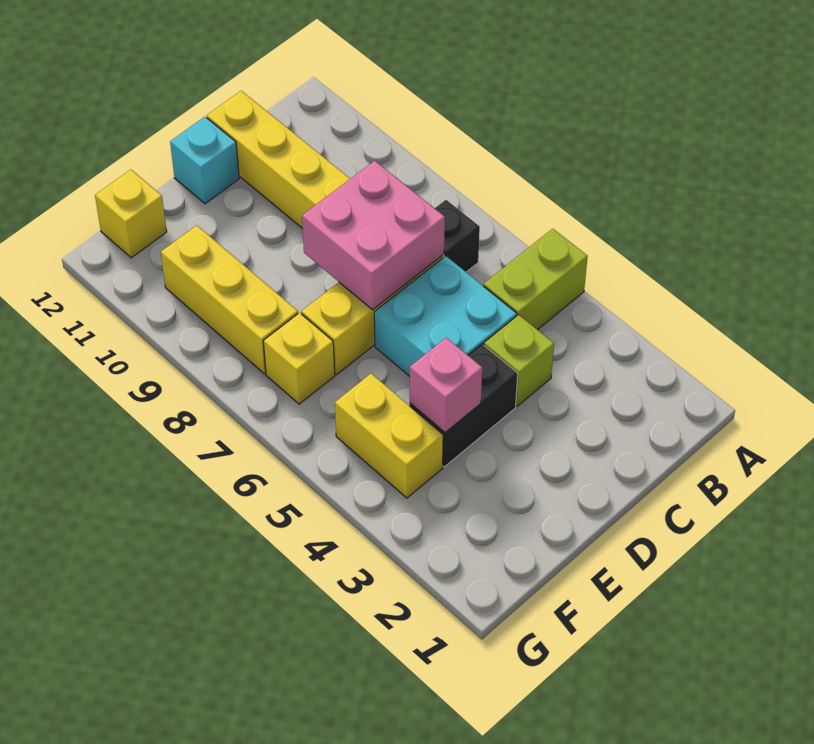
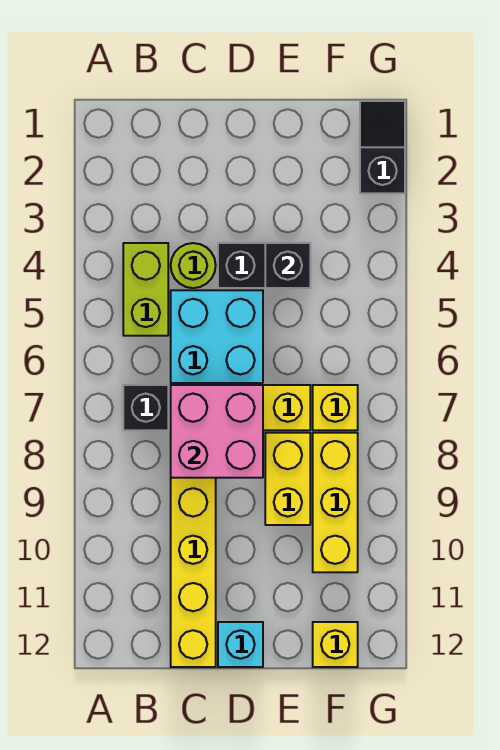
lime 1x2 brick [483,229,588,330] -> lime 1x2 brick turned to [123,243,168,336]
lime 1x1 brick [484,315,554,406] -> lime 1x1 round brick [171,243,216,288]
pink 1x1 brick [410,338,482,432] -> black 1x1 brick [265,243,310,288]
yellow 1x2 brick [335,374,443,498] -> yellow 1x2 brick moved to [265,433,310,525]
none -> black 1x2 slope [360,101,405,193]

